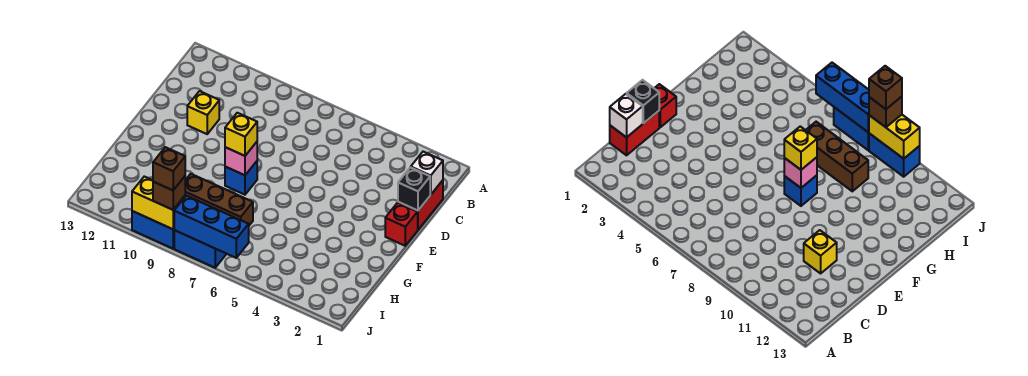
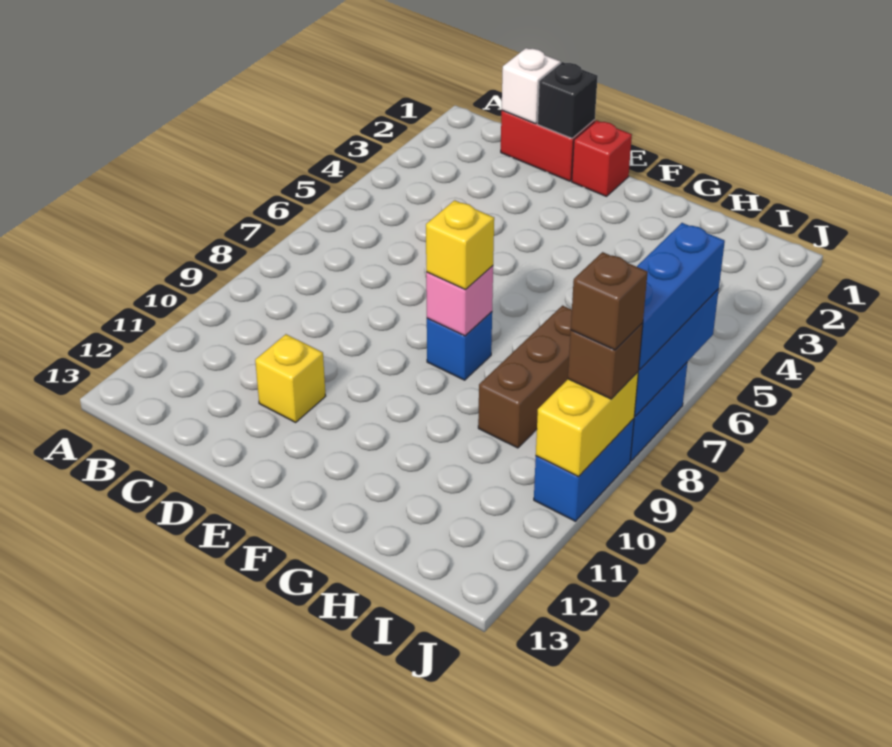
none -> blue 1x3 brick [637,223,725,370]

